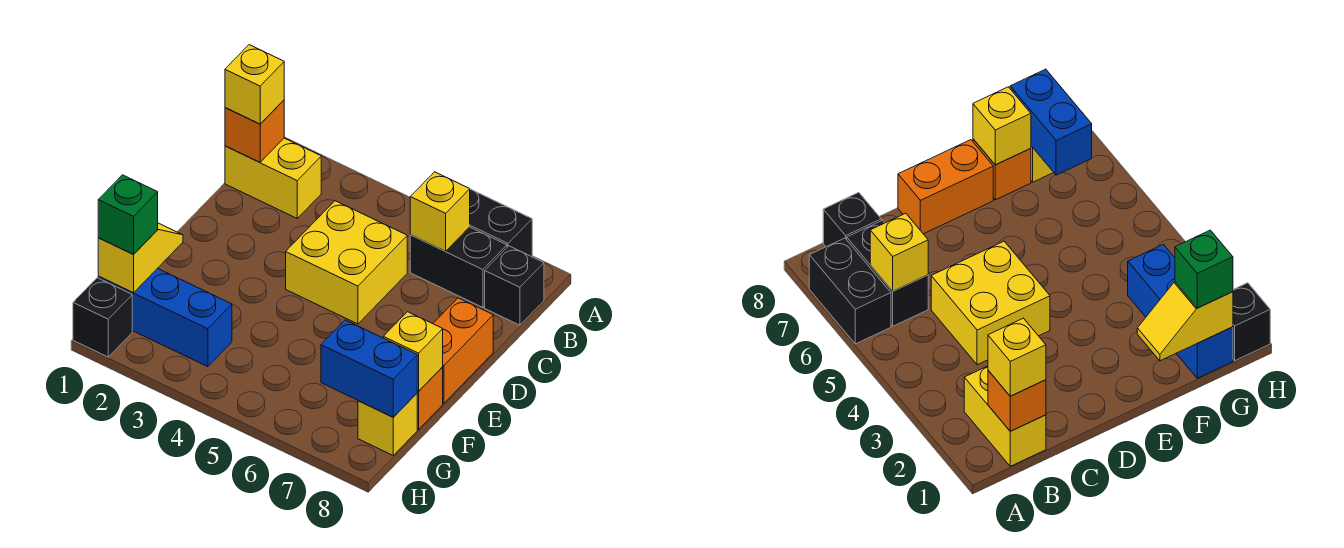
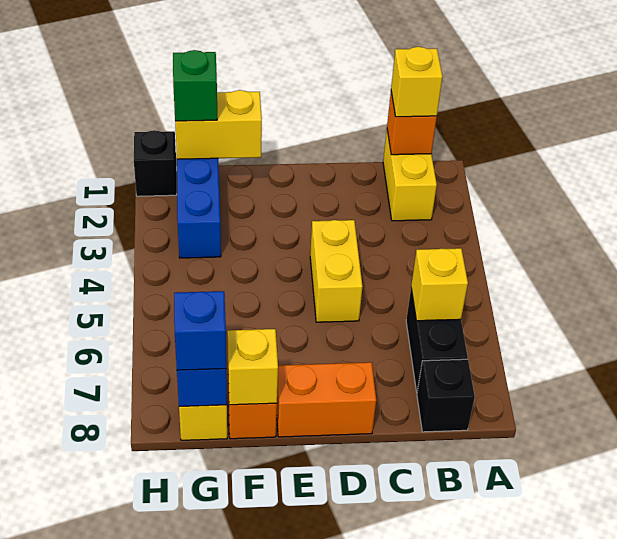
black 1x2 brick [470,189,532,257] -> none
yellow 2x2 brick [286,201,407,324] -> yellow 1x2 brick [310,220,363,322]
yellow 1x2 slope [98,223,183,293] -> yellow 1x2 brick [175,90,262,159]
none -> blue 1x1 brick [174,291,226,370]

